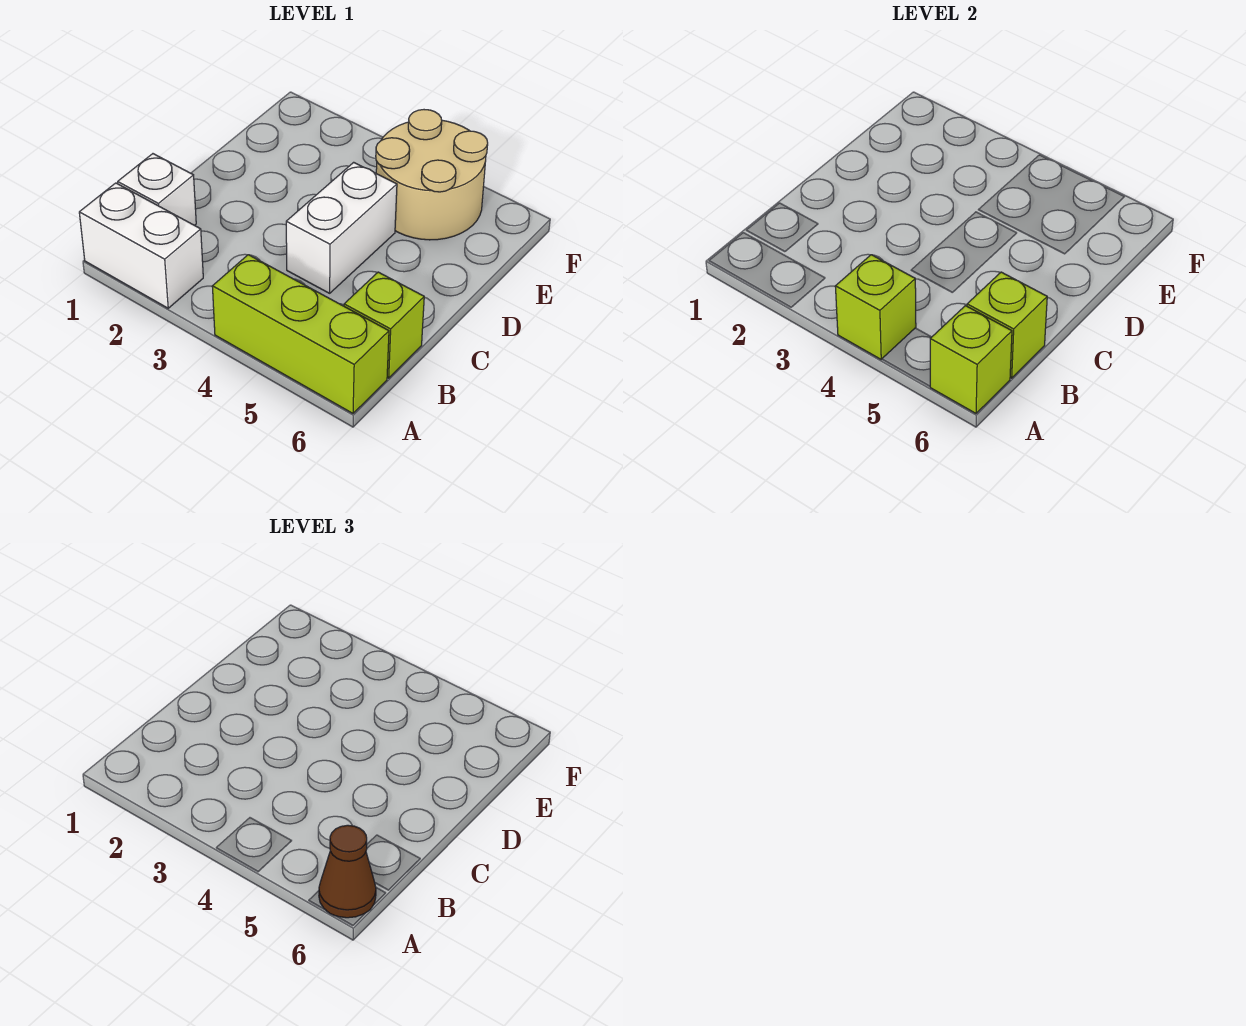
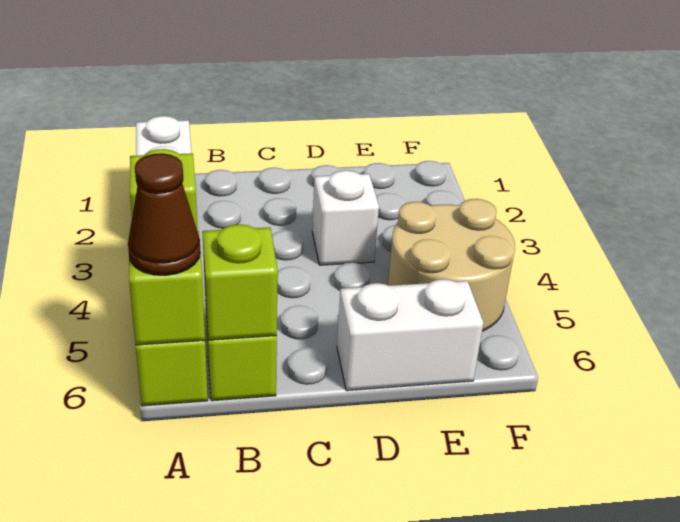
white 1x1 brick [118,154,196,225] -> white 1x1 brick moved to [312,170,379,265]
white 1x2 brick [286,162,397,293] -> white 1x2 brick moved to [337,279,483,391]

